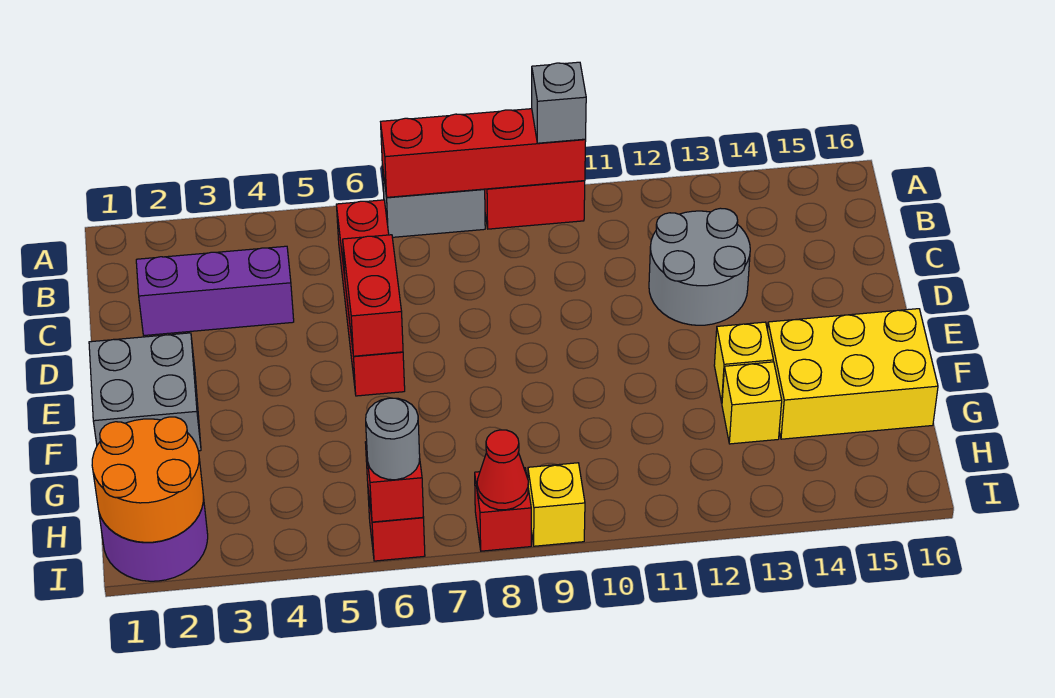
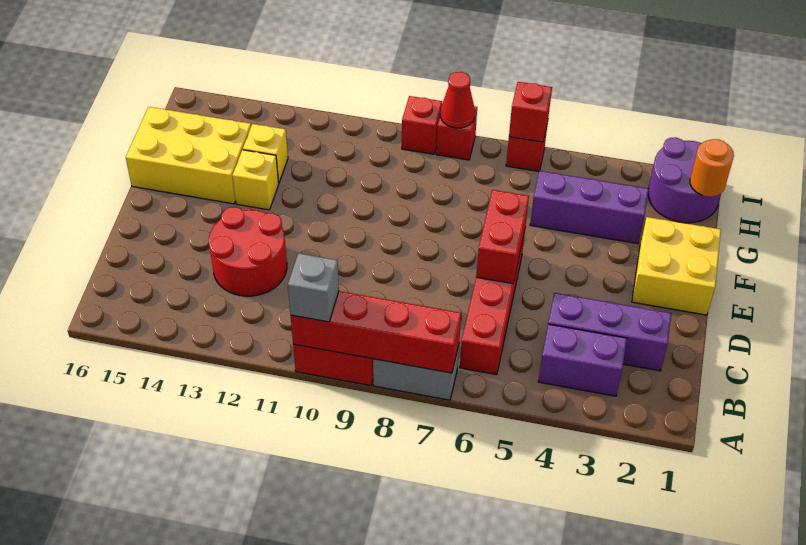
none -> purple 1x2 brick [538,324,627,396]
grey 2x2 round brick [649,208,750,325] -> red 2x2 round brick [209,207,287,296]
grey 2x2 brick [89,333,201,451] -> yellow 2x2 brick [632,217,721,315]
none -> purple 1x3 brick [530,171,648,244]
orange 2x2 round brick [92,417,203,542] -> orange 1x1 round brick [690,139,734,197]
grey 1x1 round brick [366,398,420,480] -> none
yellow 1x1 brick [528,463,585,546] -> red 1x1 brick [402,96,442,154]

